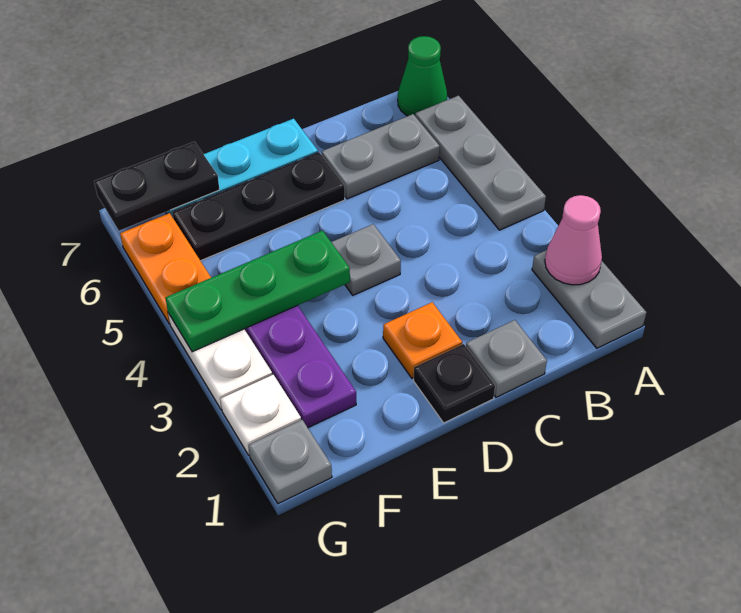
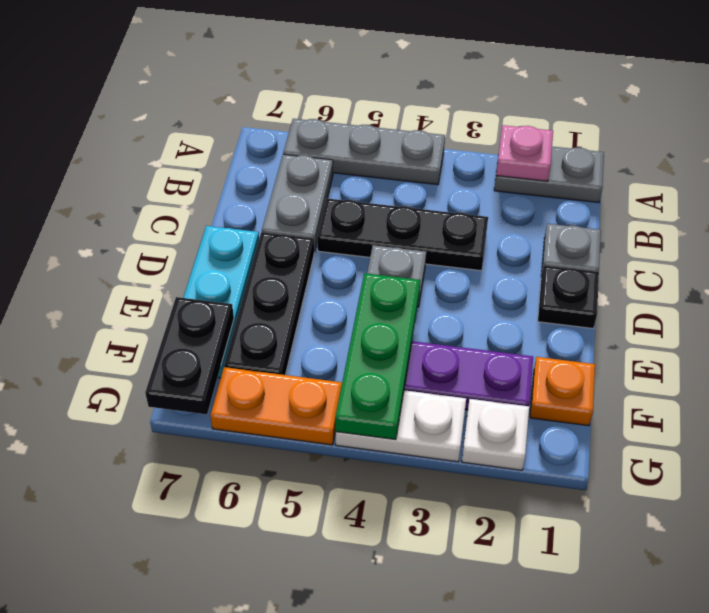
pink 1x1 cone [545,195,602,285] -> pink 1x1 plate [496,125,553,181]
green 1x1 cone [398,36,447,116] -> none
none -> black 1x3 plate [317,198,488,271]
orange 1x1 plate [383,302,462,379] -> orange 1x1 plate moved to [530,357,595,426]
grey 1x1 plate [249,420,332,504] -> none

